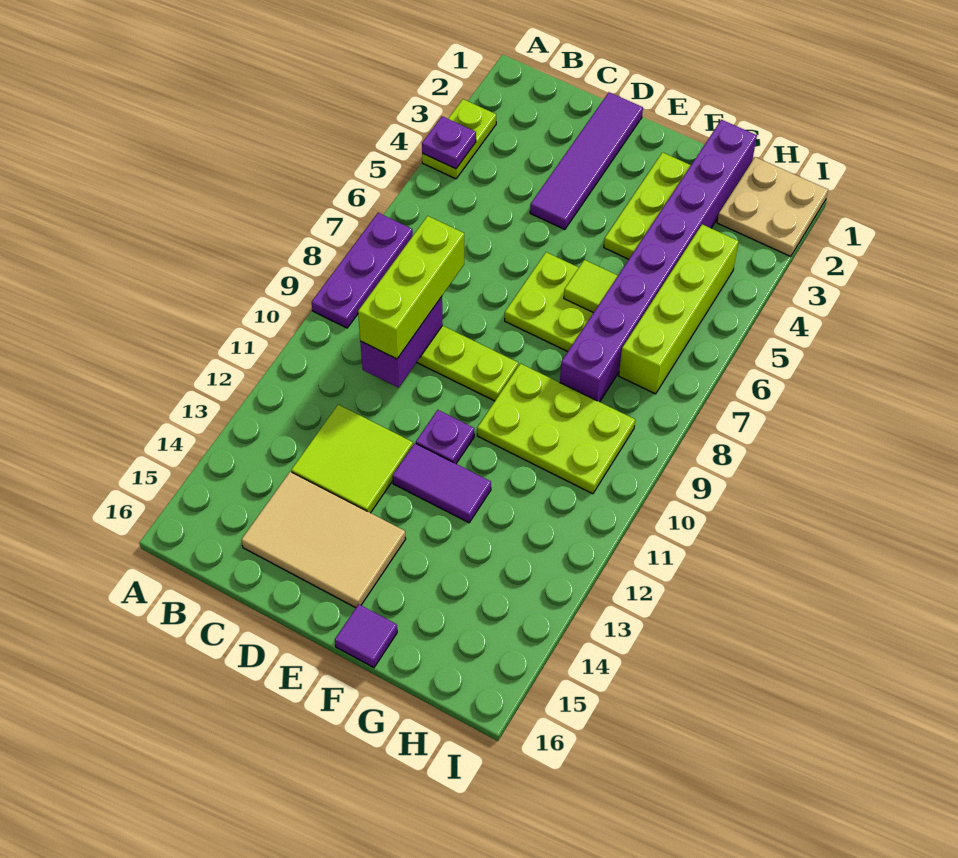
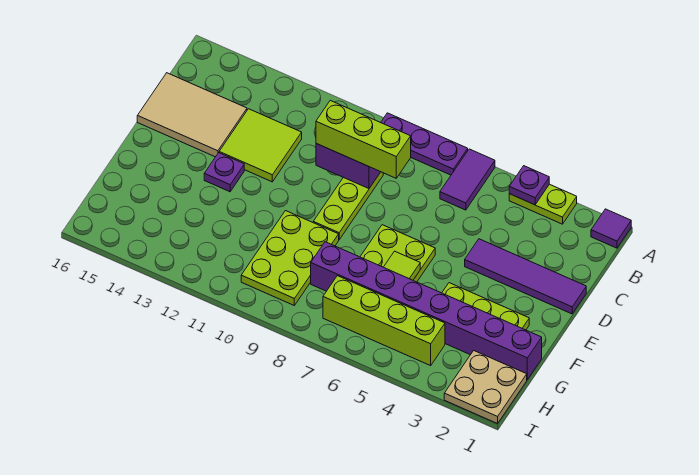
tan 2x3 tile [241,472,406,608] -> tan 2x3 tile turned to [137,73,247,157]
purple 1x1 plate [416,410,474,464] -> purple 1x1 plate moved to [204,153,244,192]
purple 1x2 tile [393,443,491,523] -> purple 1x2 tile moved to [440,149,495,210]
purple 1x1 tile [335,604,397,668] -> purple 1x1 tile moved to [591,209,631,248]

